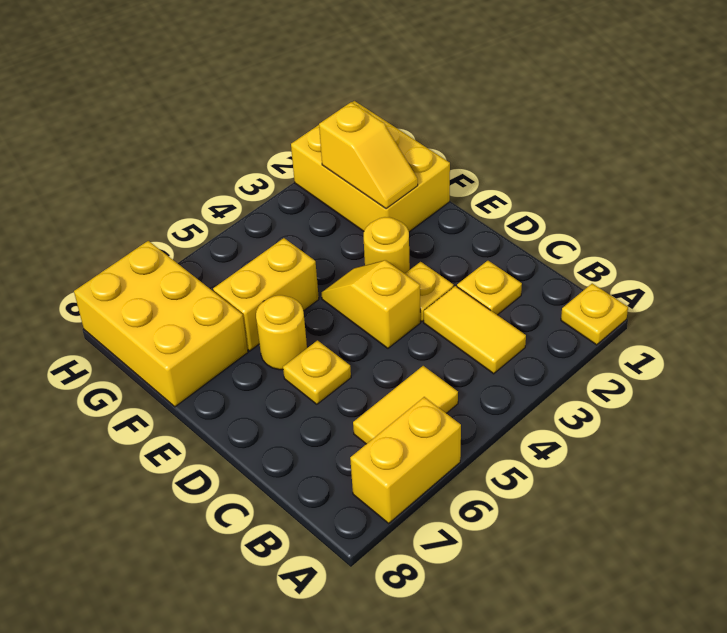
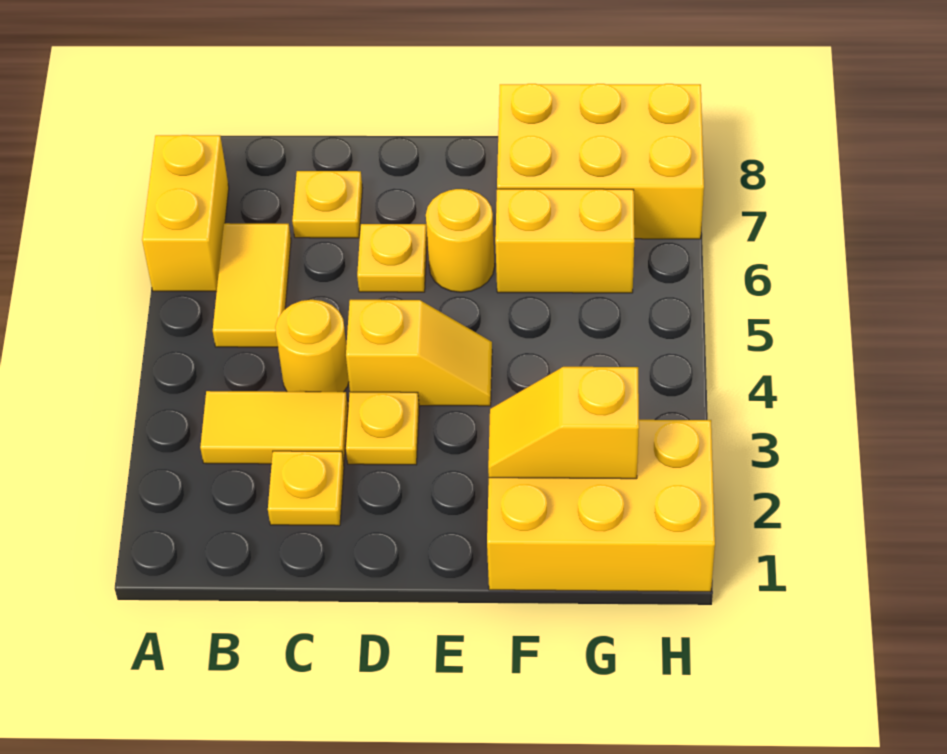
yellow 1x1 plate [561,283,628,345] -> yellow 1x1 plate moved to [292,171,363,238]
yellow 1x1 round brick [364,217,410,274] -> yellow 1x1 round brick moved to [275,300,349,392]
yellow 1x2 brick [213,238,319,351] -> yellow 1x2 brick turned to [495,189,634,293]

